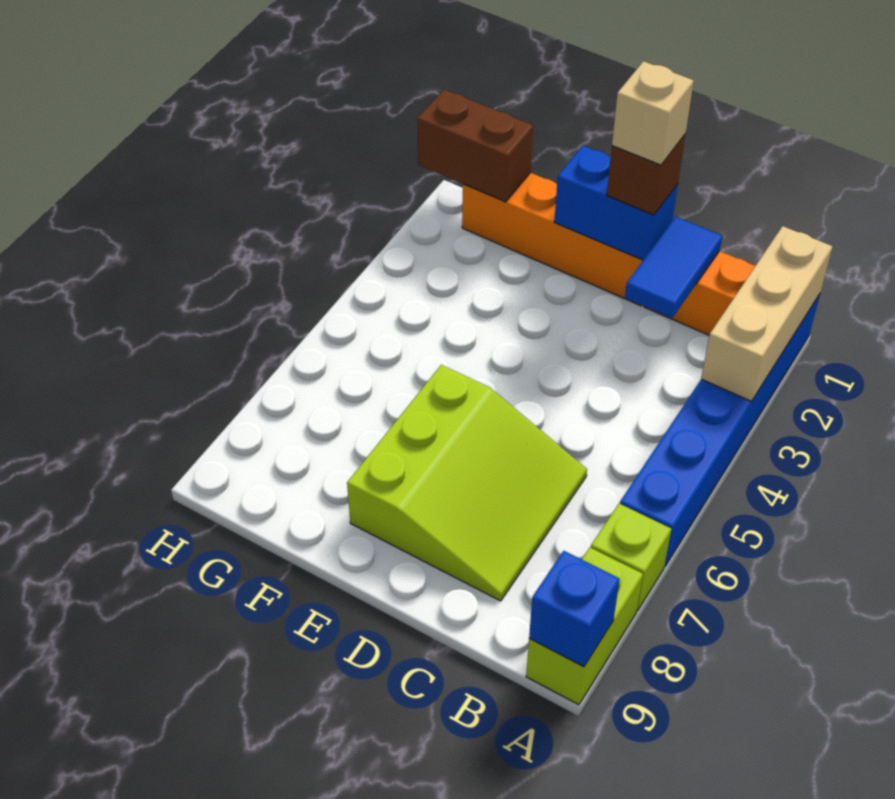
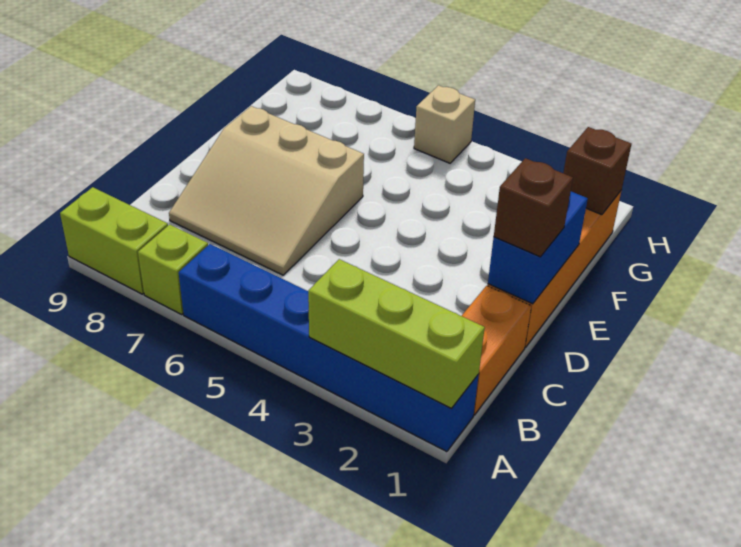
tan 1x3 brick [701,226,833,401] -> lime 1x3 brick [308,259,485,409]
blue 1x1 brick [529,551,620,667] -> none
blue 1x2 tile [625,217,722,318] -> none
lime 3x3 slope [347,365,587,601] -> tan 3x3 slope [169,106,364,275]
tan 1x1 brick [612,61,694,165] -> tan 1x1 brick moved to [414,85,475,163]
brown 1x2 brick [417,90,533,202] -> brown 1x1 brick [563,127,631,215]

